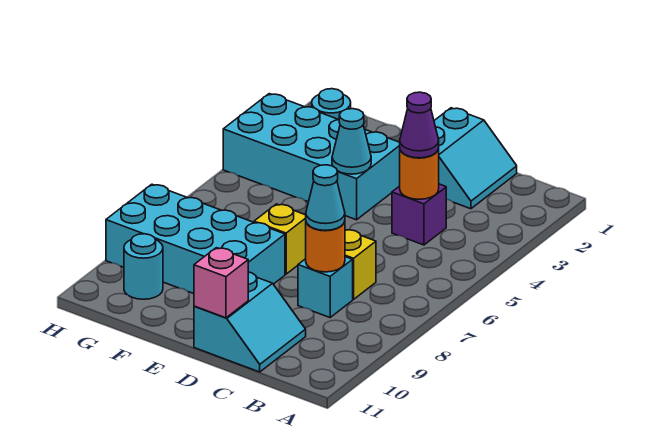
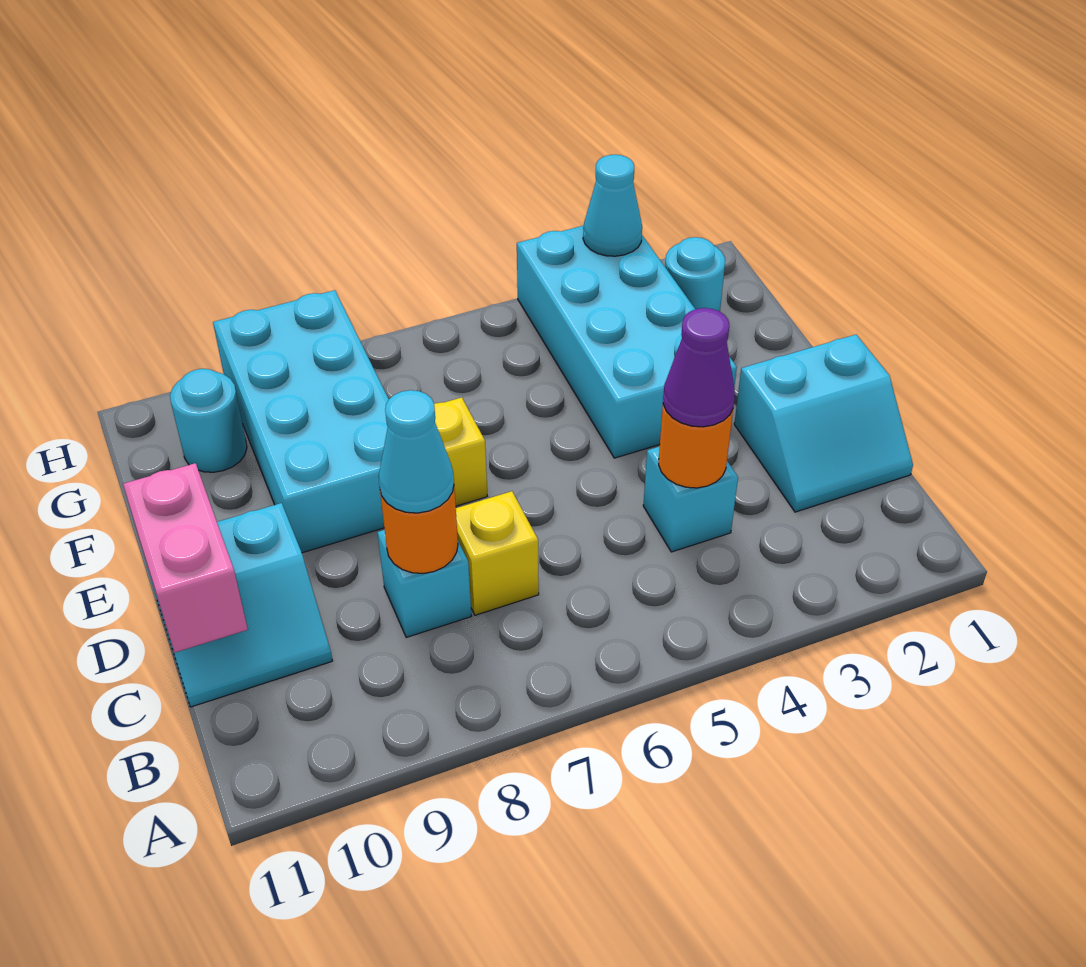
purple 1x1 brick [392,184,446,245] -> cyan 1x1 brick [643,446,738,552]
pink 1x1 brick [194,248,248,318] -> pink 1x2 brick [123,463,248,652]
cyan 1x1 cone [332,109,371,174] -> cyan 1x1 cone moved to [583,155,642,256]

